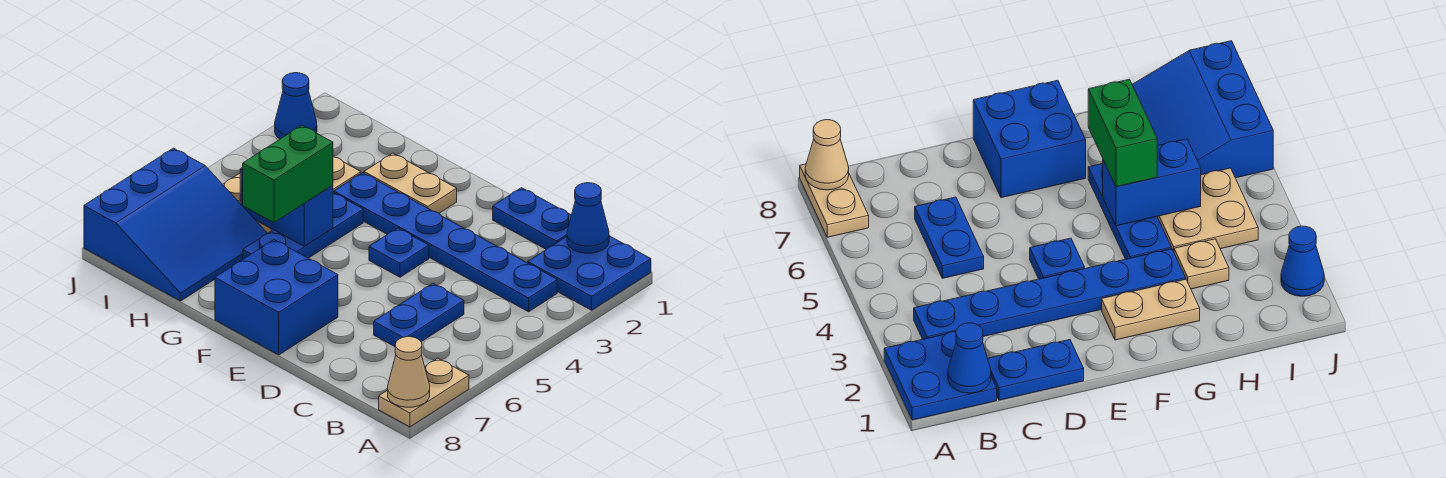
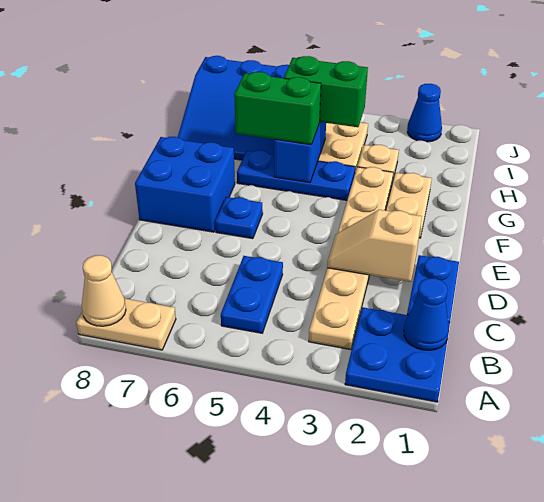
blue 1x6 plate [334,173,557,312] -> tan 1x6 plate [309,167,393,350]
blue 1x2 plate [374,284,464,347] -> blue 1x2 plate turned to [221,256,283,333]
none -> tan 1x2 slope [327,210,422,282]
blue 1x1 plate [369,228,429,277] -> blue 1x1 plate moved to [215,197,263,239]
none -> green 1x2 brick [284,56,368,127]

